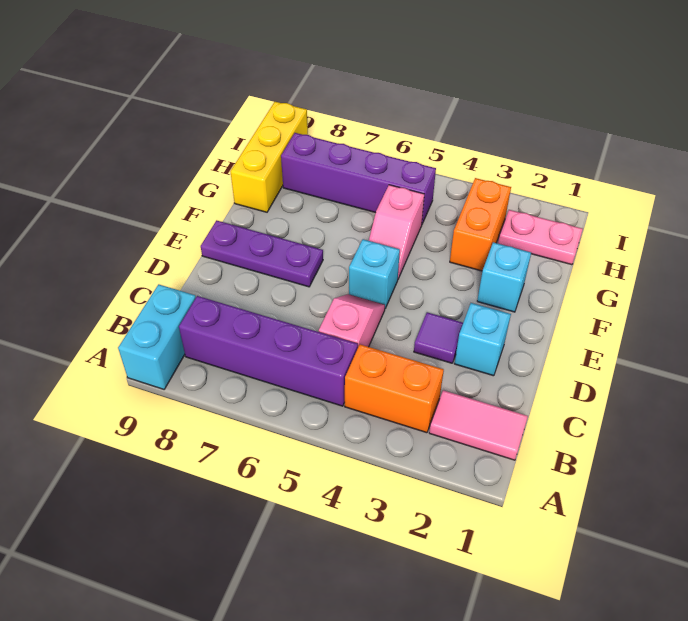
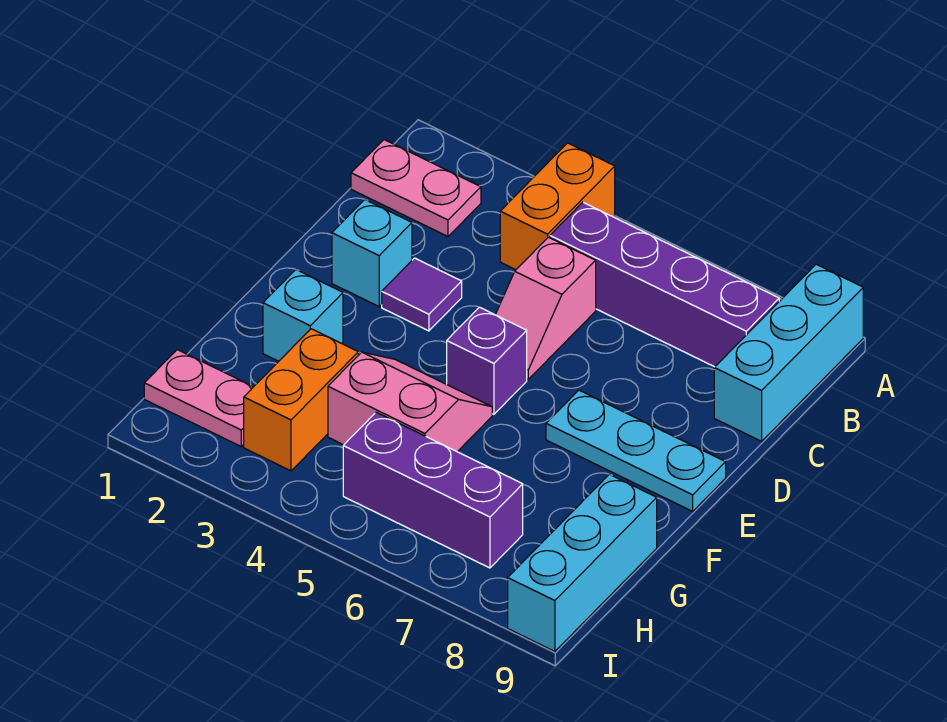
cyan 1x2 brick [118,284,196,389] -> cyan 1x3 brick [714,264,863,441]
pink 1x2 tile [429,390,528,460] -> pink 1x2 plate [351,140,481,236]
orange 1x2 brick [345,344,444,433] -> orange 1x2 brick turned to [500,143,615,270]
cyan 1x1 brick [349,239,400,308] -> purple 1x1 brick [447,307,527,414]
purple 1x3 plate [201,220,323,287] -> cyan 1x3 plate [546,390,726,511]
pink 1x2 slope [369,185,424,279] -> pink 2x2 slope [328,352,492,452]
yellow 1x3 brick [230,102,308,212] -> cyan 1x3 brick [508,474,657,651]
purple 1x4 brick [281,133,436,224] -> purple 1x3 brick [343,412,523,568]

